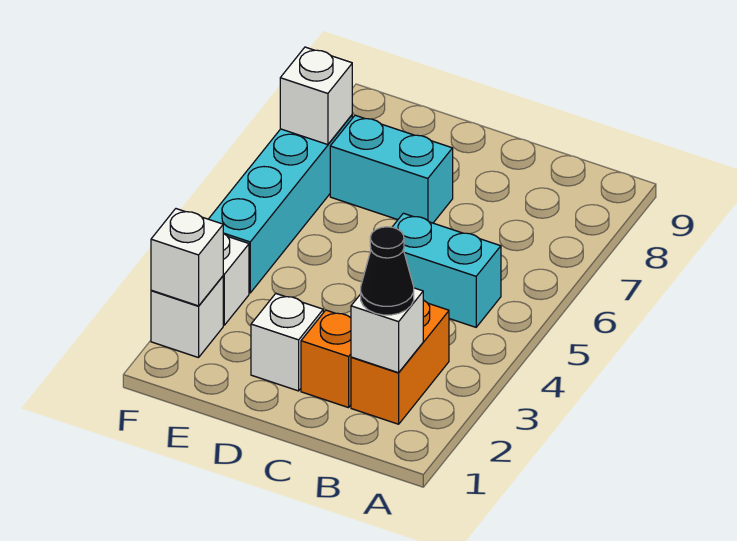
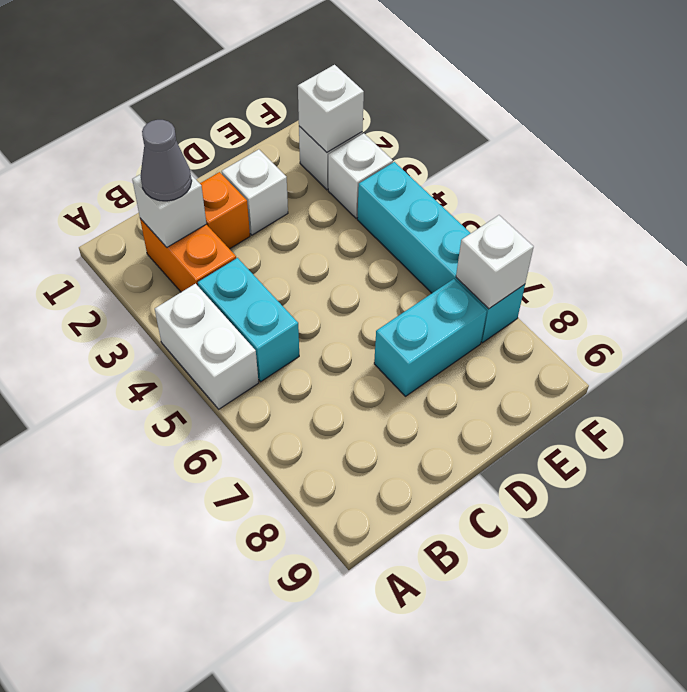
none -> white 1x2 brick [155,284,259,409]
black 1x1 cone [361,227,414,315] -> grey 1x1 cone [140,120,192,201]
cyan 1x2 brick [393,213,501,327] -> cyan 1x2 brick turned to [198,258,299,382]

